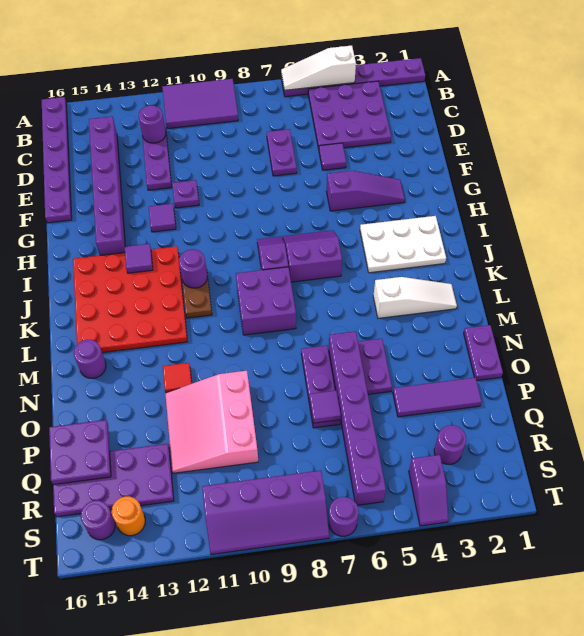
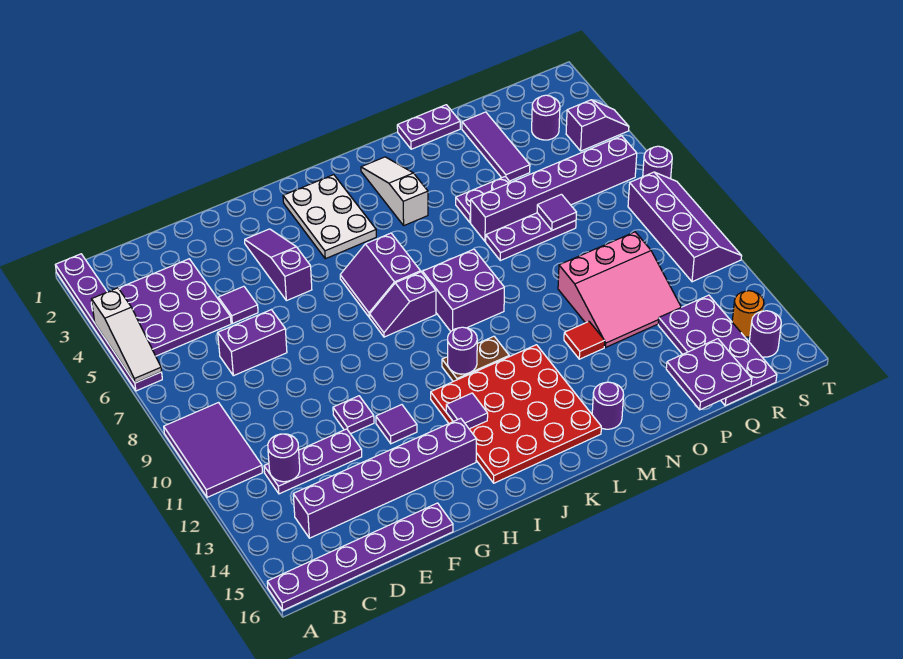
purple 1x2 plate [267,129,297,176] -> purple 1x2 brick [218,310,287,376]

